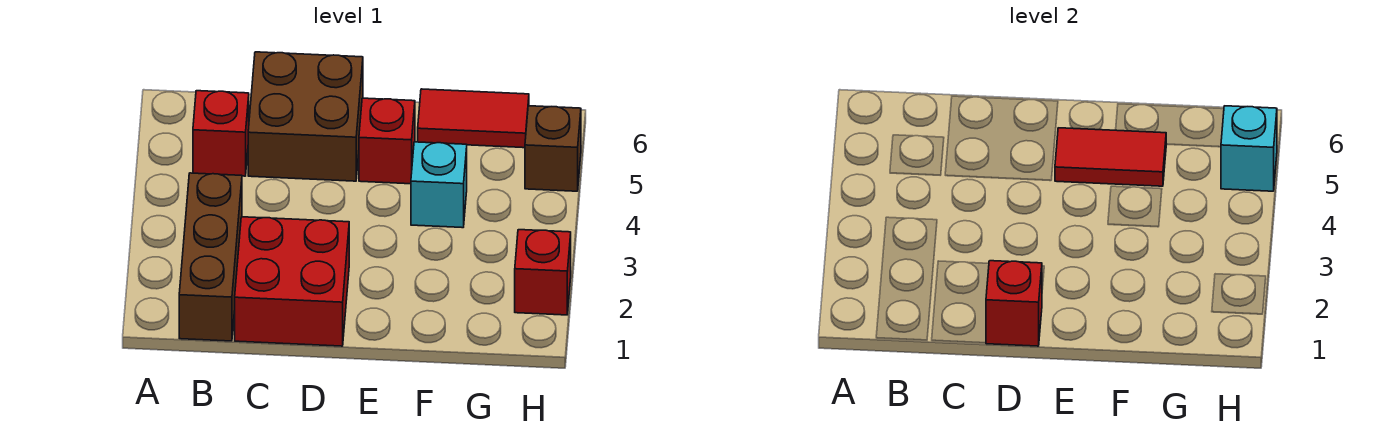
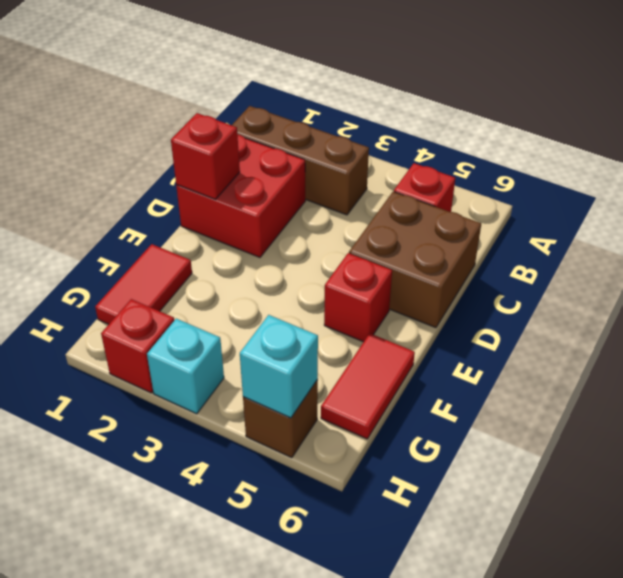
red 1x2 tile [1055,128,1166,186] -> red 1x2 tile moved to [95,244,192,324]
cyan 1x1 brick [411,142,467,228] -> cyan 1x1 brick moved to [147,319,224,414]

